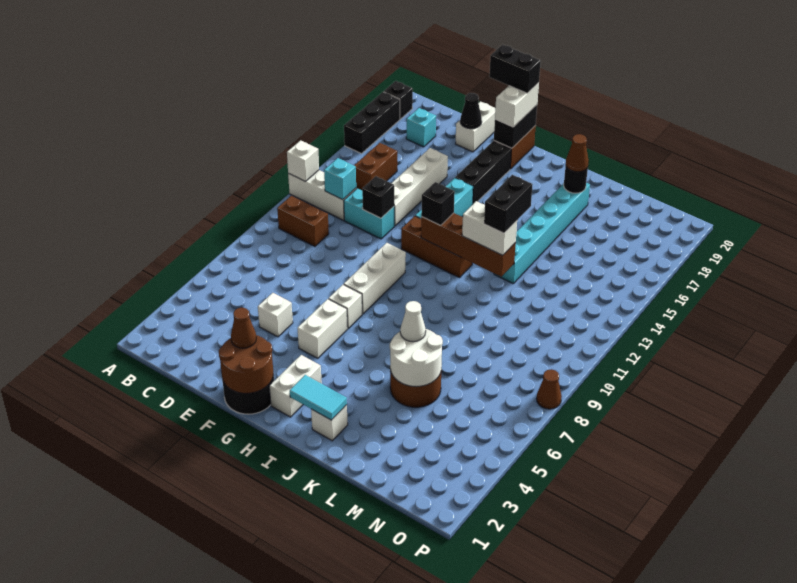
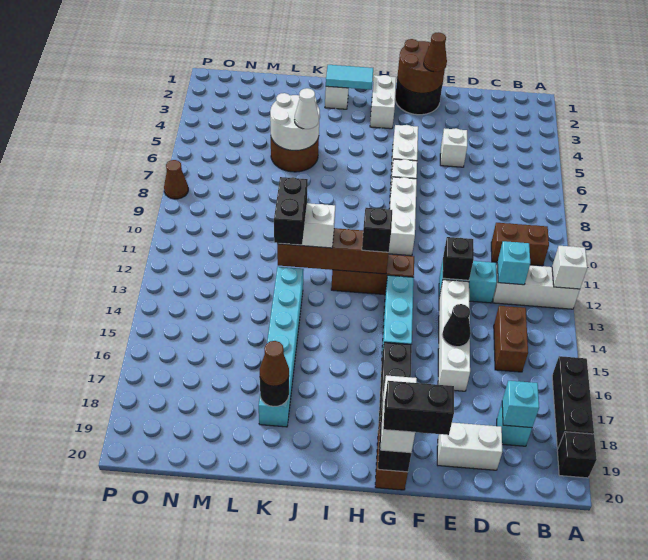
none -> cyan 1x1 brick [502,381,539,428]
white 1x2 brick [456,102,495,152] -> white 1x2 brick turned to [437,423,502,470]
black 1x1 cone [460,93,482,129] -> black 1x1 cone moved to [442,304,471,347]

